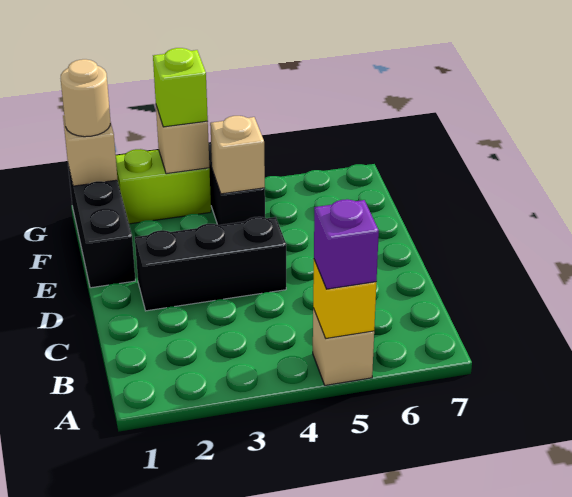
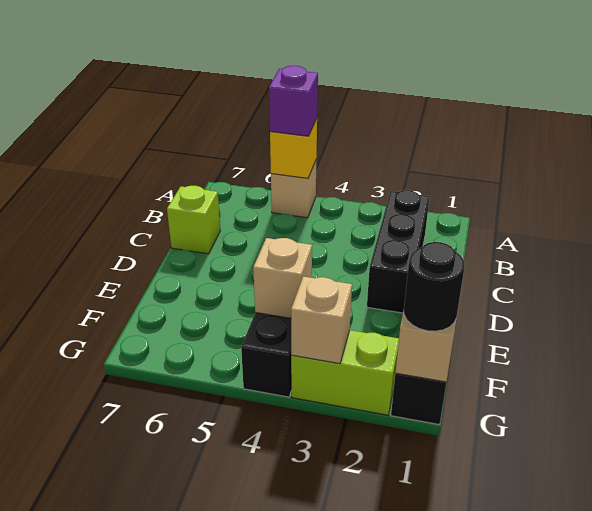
black 1x3 brick [135,217,286,311] -> black 1x3 brick turned to [367,190,429,313]
tan 1x1 round brick [61,59,110,137] -> black 1x1 round brick [404,242,465,331]
lime 1x1 brick [153,48,208,127] -> lime 1x1 brick moved to [167,186,220,254]

